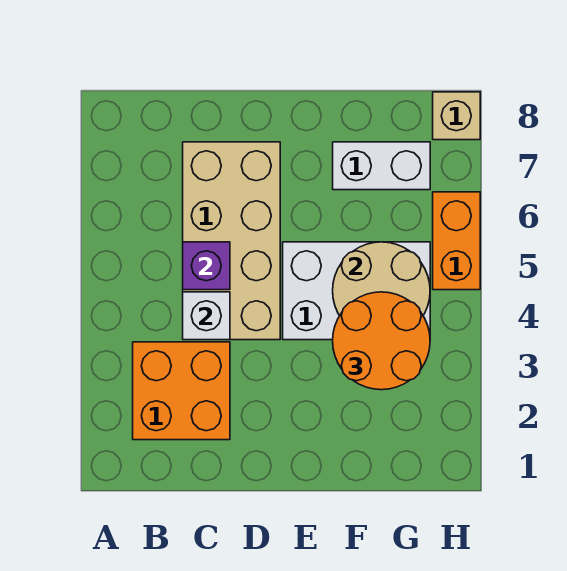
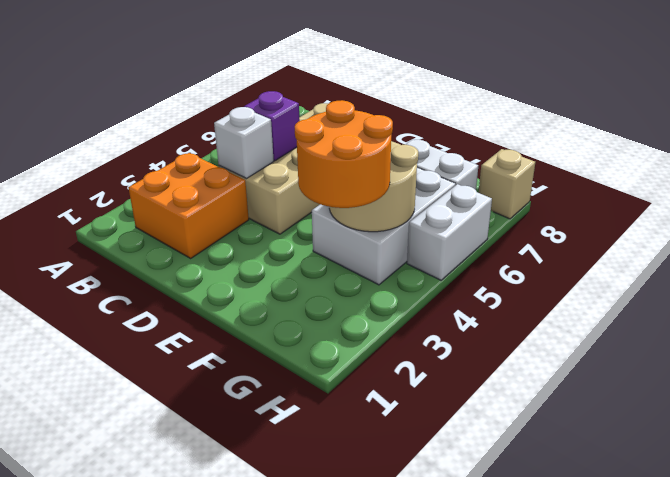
white 2x3 brick [283,242,430,340] -> white 2x3 brick turned to [312,167,456,285]
orange 1x2 brick [433,192,480,290] -> white 1x2 brick [407,184,492,280]

